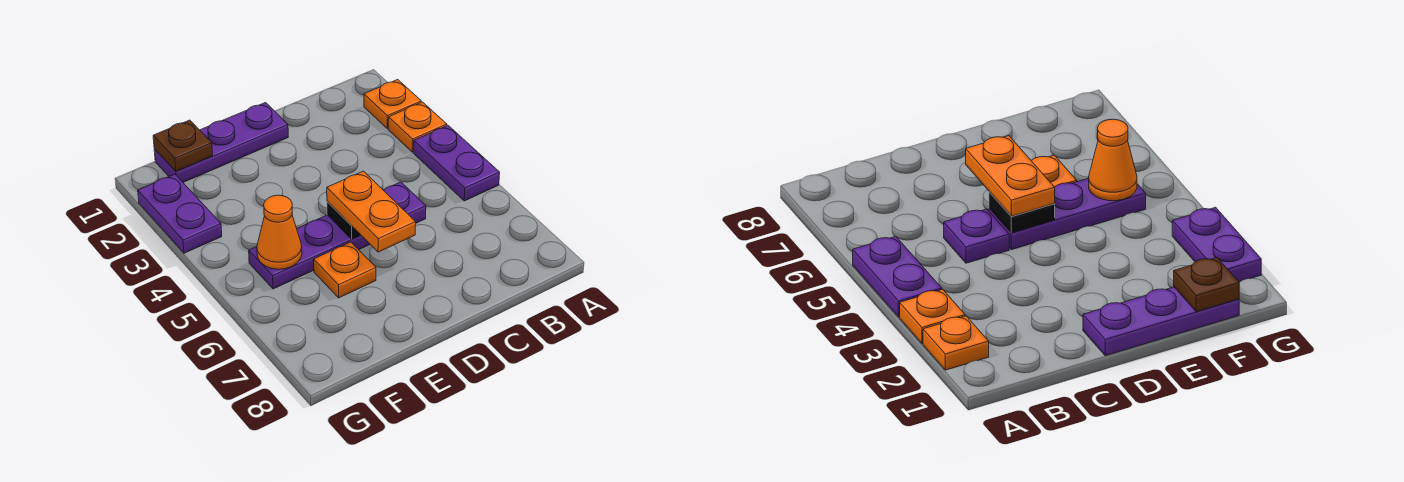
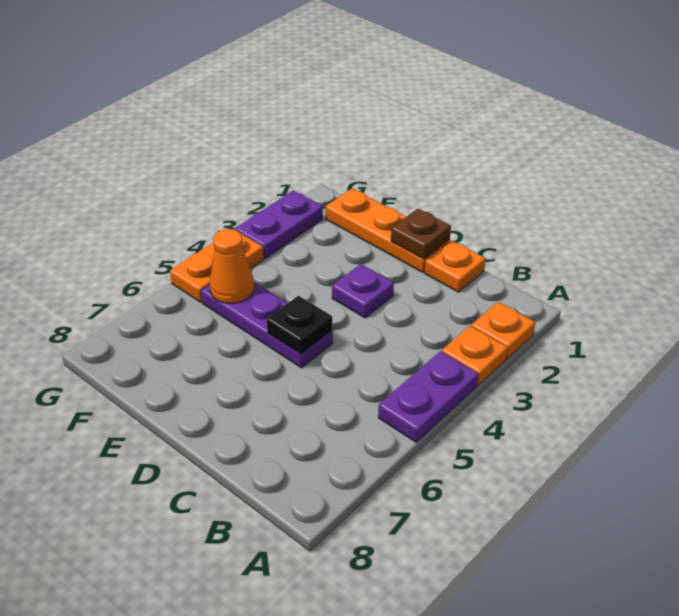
purple 1x1 plate [384,182,426,223] -> purple 1x1 plate moved to [332,264,394,318]
purple 1x3 plate [154,103,288,182] -> orange 1x3 plate [325,189,450,273]
orange 1x2 plate [327,171,416,252] -> orange 1x2 plate moved to [170,229,264,302]
orange 1x1 plate [314,242,376,298] -> orange 1x1 plate moved to [425,240,486,292]
brown 1x1 plate [153,120,213,172] -> brown 1x1 plate moved to [391,209,451,259]

